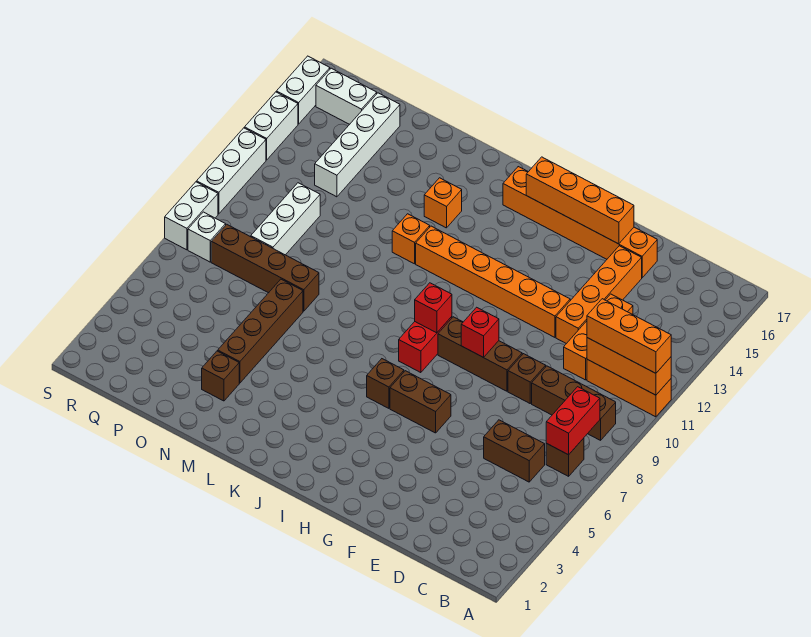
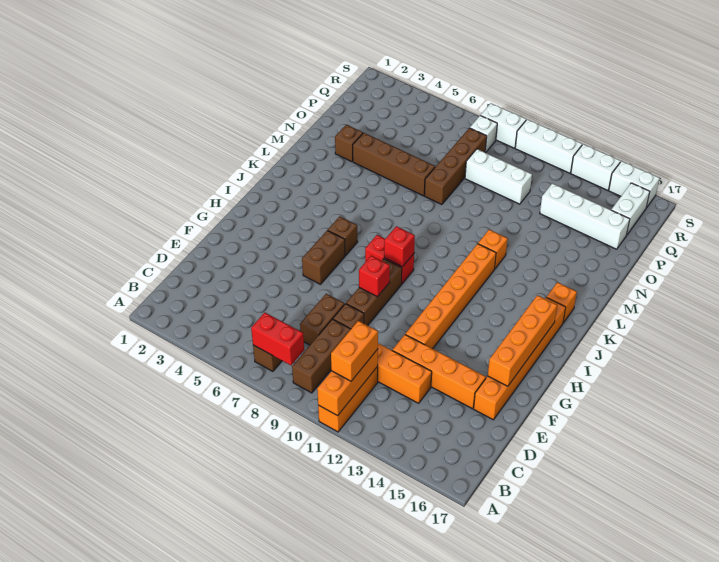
orange 1x3 brick [587,299,671,373] -> orange 1x2 brick [331,321,378,381]
brown 1x2 brick [484,420,545,482] -> brown 1x2 brick moved to [300,294,345,345]
orange 1x1 brick [424,178,462,228] -> orange 1x1 brick moved to [547,282,577,323]

